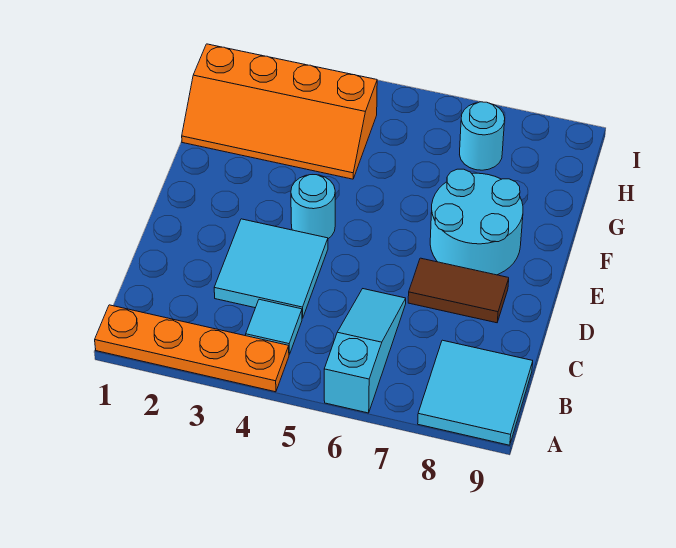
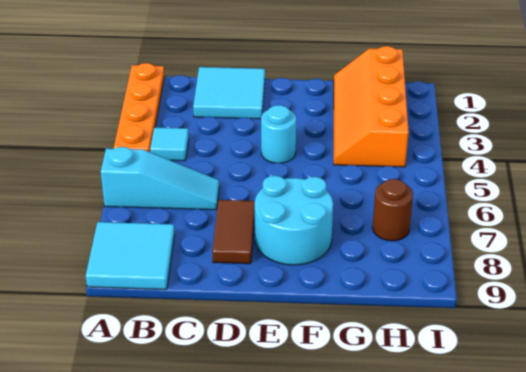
cyan 2x2 tile [214,219,328,318] -> cyan 2x2 tile moved to [193,67,265,119]
cyan 1x1 round brick [460,102,505,170] -> brown 1x1 round brick [372,179,413,241]

